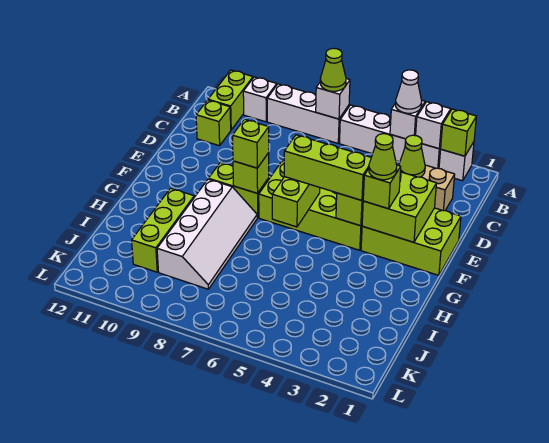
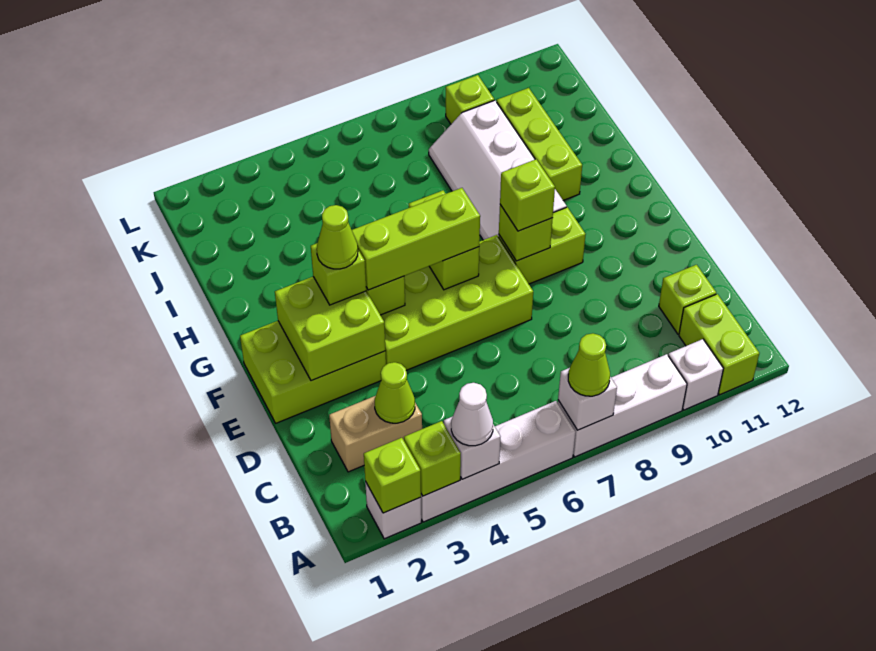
white 1x1 brick [416,102,451,149] -> lime 1x1 brick [404,421,461,496]
none -> lime 1x1 brick [446,75,494,124]

